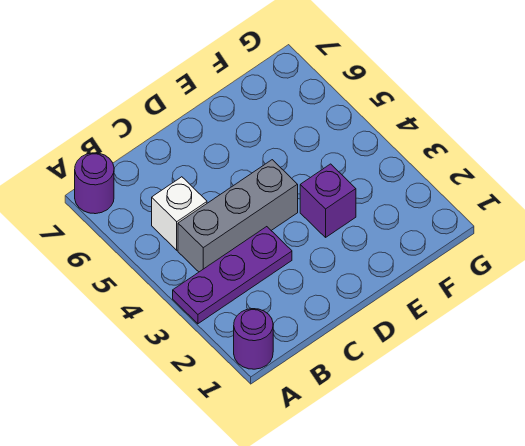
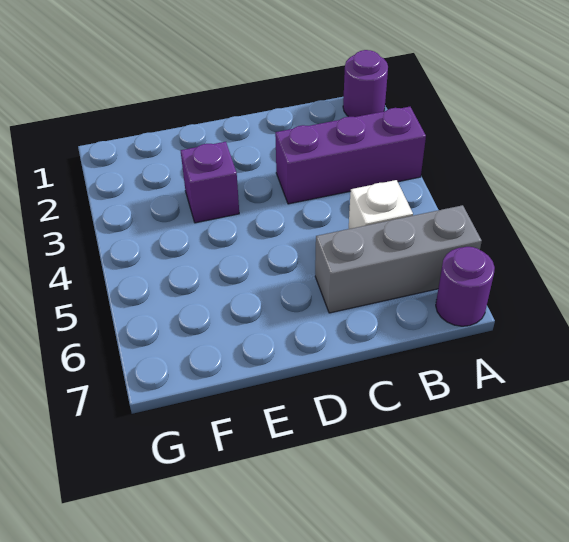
purple 1x3 plate [173,227,292,324] -> purple 1x3 brick [275,107,426,204]
grey 1x3 brick [178,160,298,272] -> grey 1x3 brick moved to [315,205,482,313]

